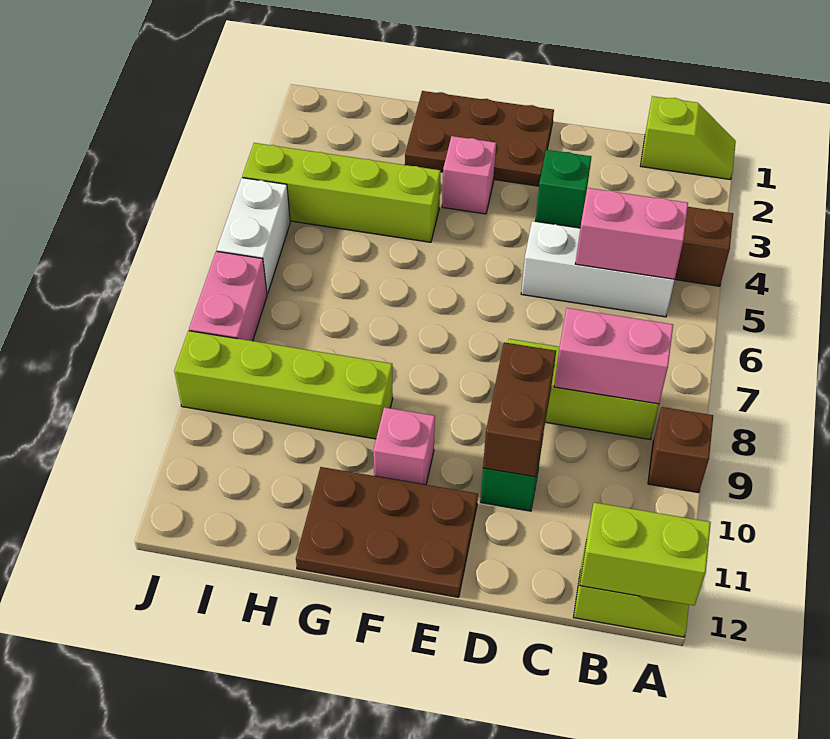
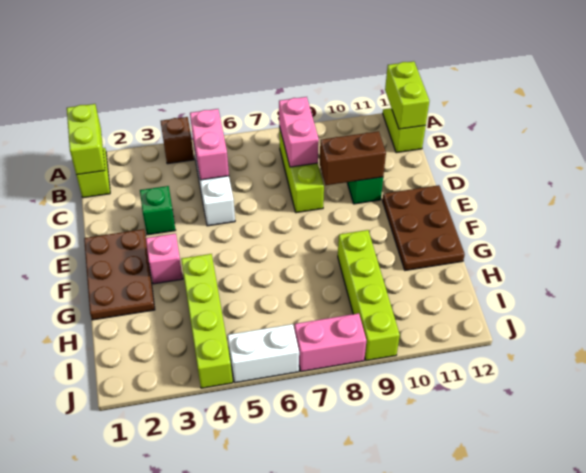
none -> lime 1x2 brick [67,104,105,175]
brown 1x1 brick [648,407,713,493] -> none
pink 1x1 brick [373,407,435,485] -> none

